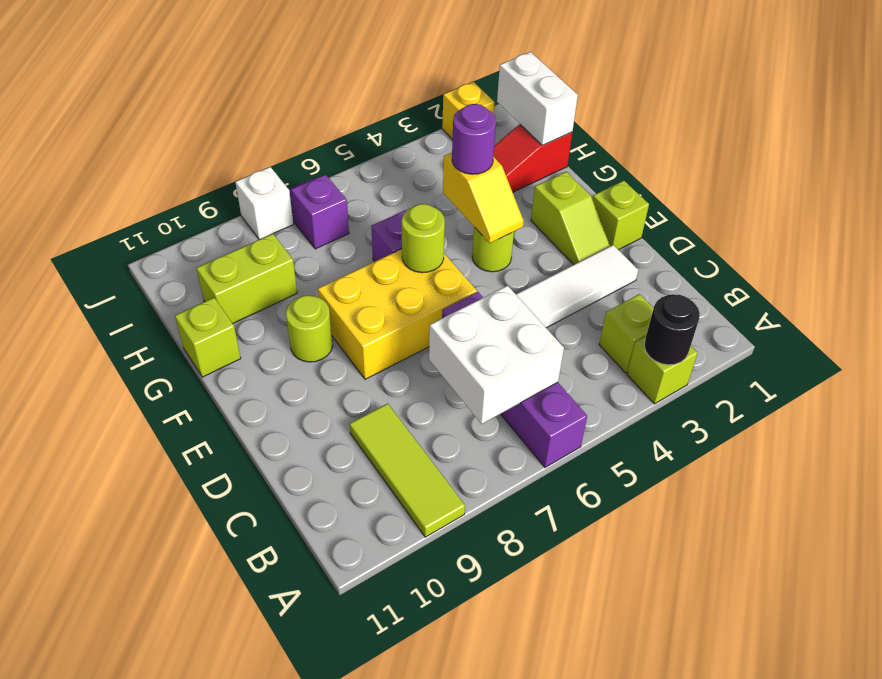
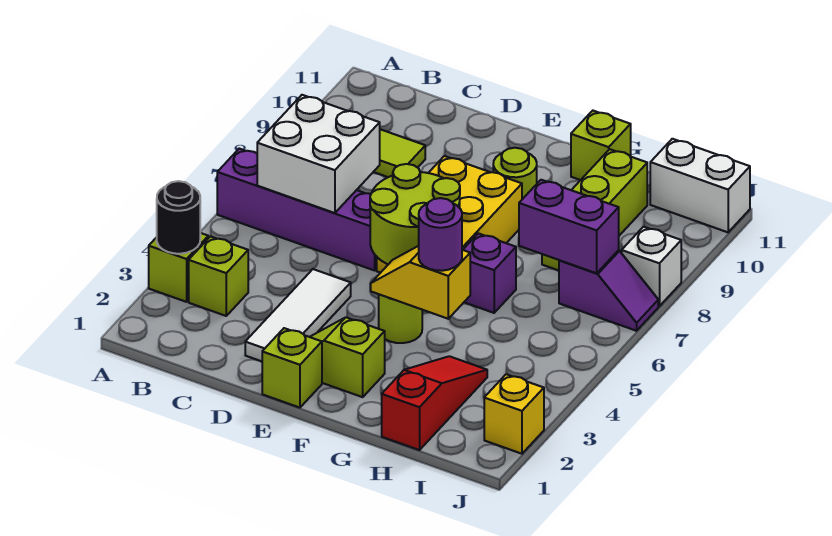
lime 1x1 round brick [402,204,445,273] -> lime 2x2 round brick [370,164,460,264]
white 1x2 brick [497,52,578,145] -> white 1x2 brick moved to [650,139,750,232]
none -> purple 1x2 brick [519,180,619,273]
lime 1x2 brick [197,234,297,324] -> lime 1x3 brick [542,149,647,270]

